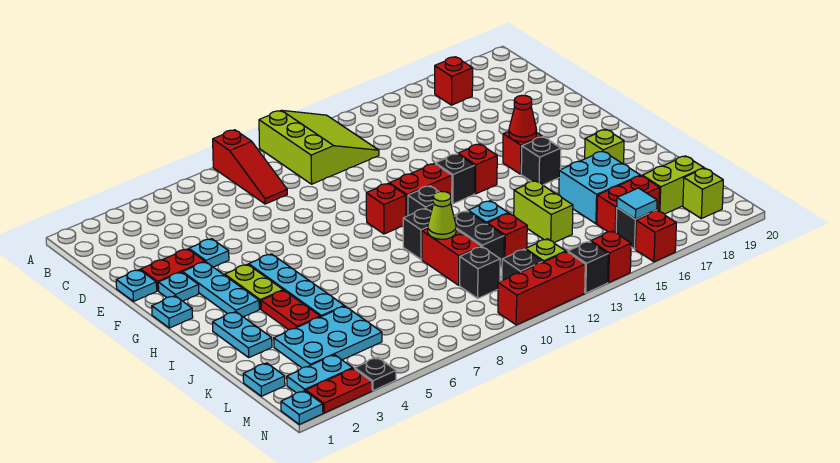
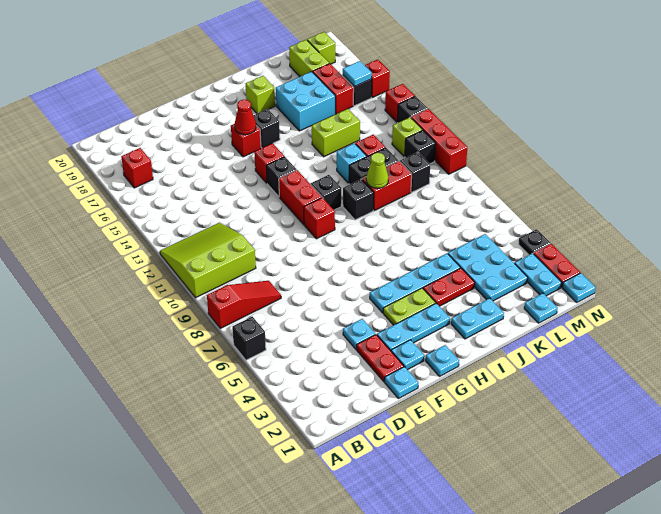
none -> black 1x1 brick [232,317,266,360]

